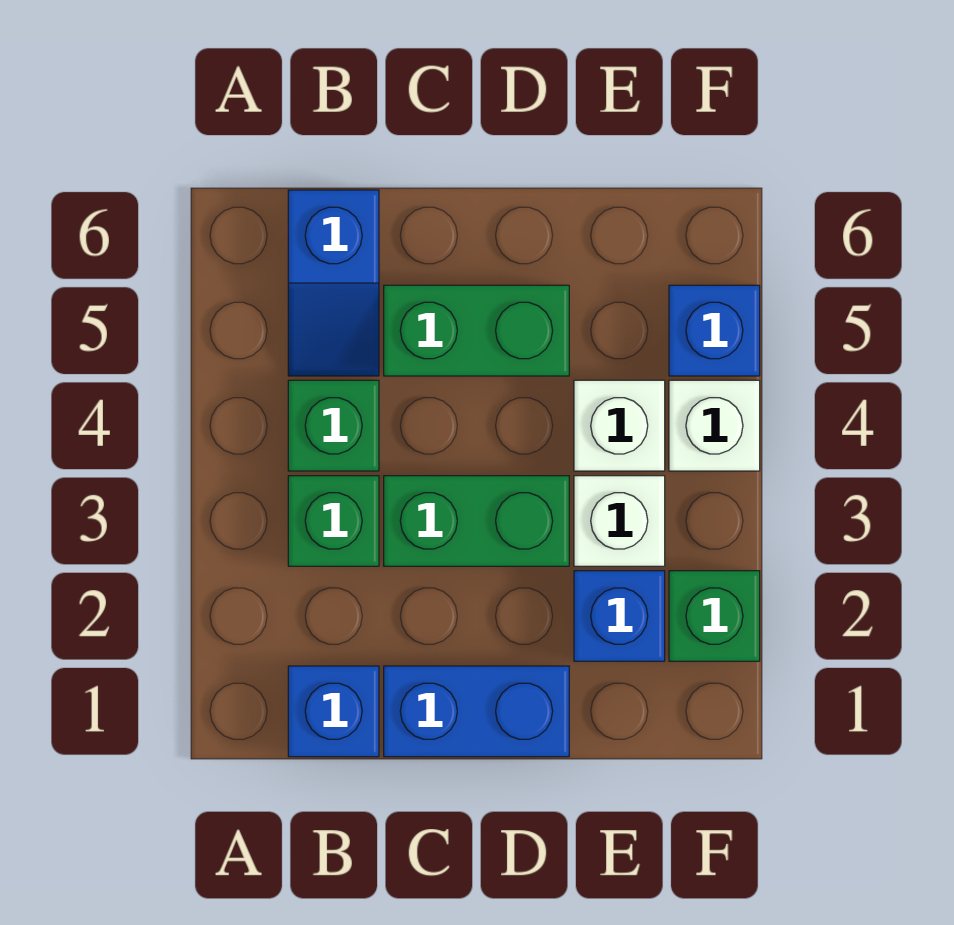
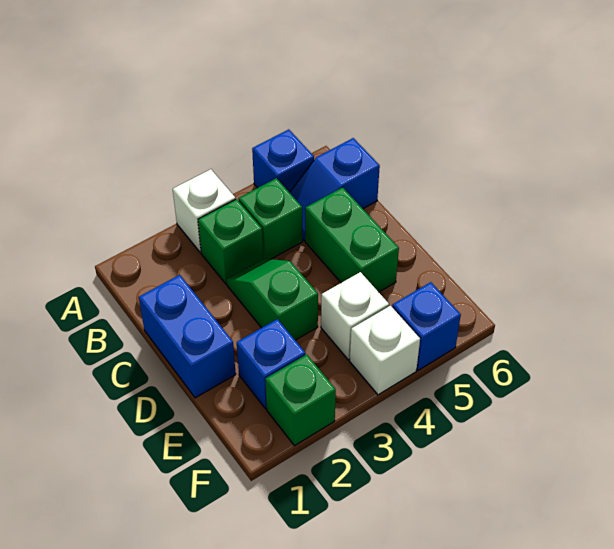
blue 1x1 brick [288,666,379,757] -> blue 1x1 brick moved to [252,129,314,193]
green 1x2 brick [384,476,569,566] -> green 1x2 slope [226,259,318,340]
white 1x1 brick [574,476,665,566] -> white 1x1 brick moved to [173,169,236,253]

